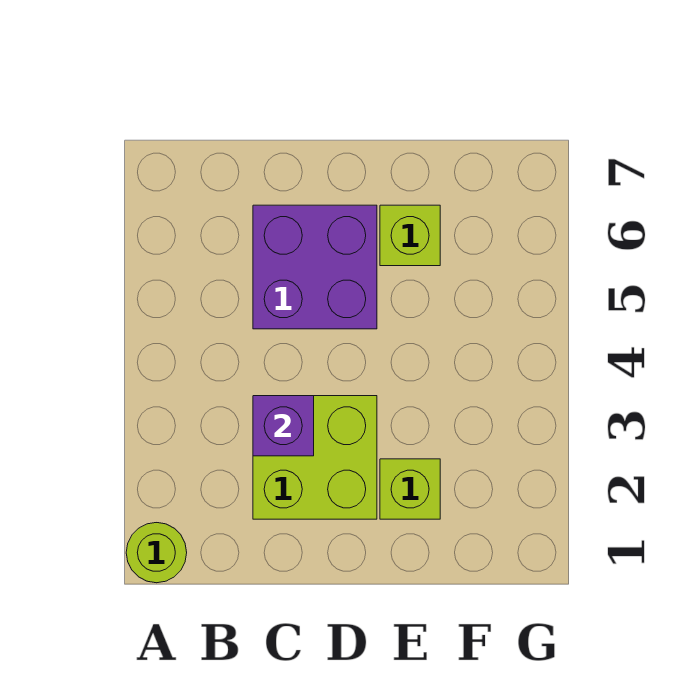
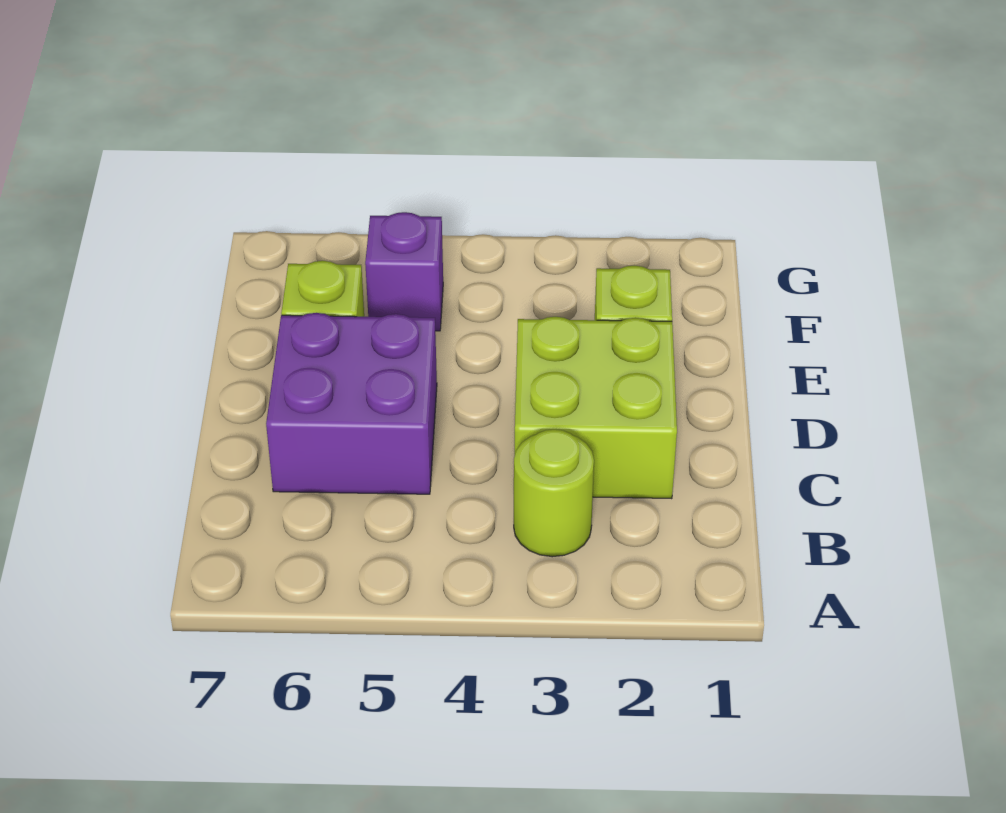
lime 1x1 round brick [126,523,187,583] -> lime 1x1 round brick moved to [514,429,594,557]
purple 1x1 brick [253,396,314,456] -> purple 1x1 brick moved to [365,212,443,331]

